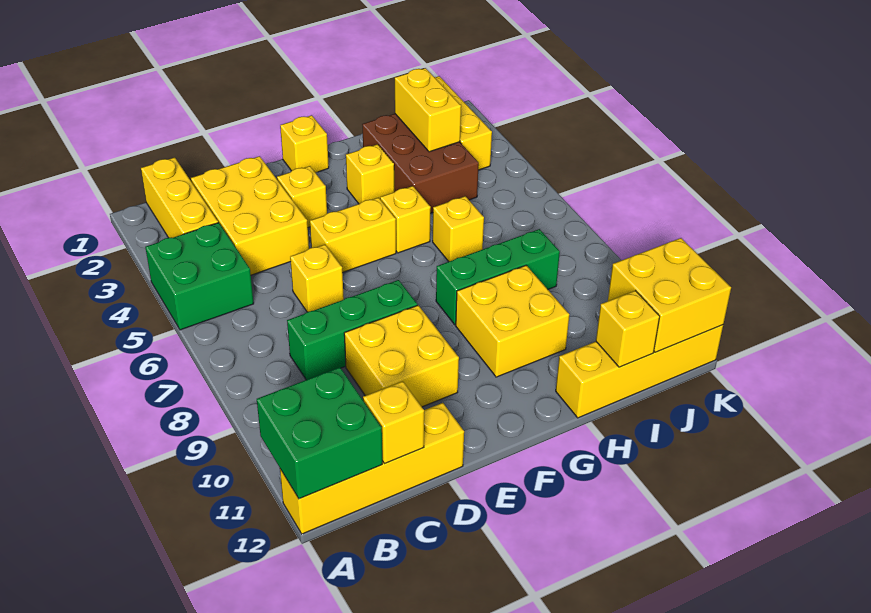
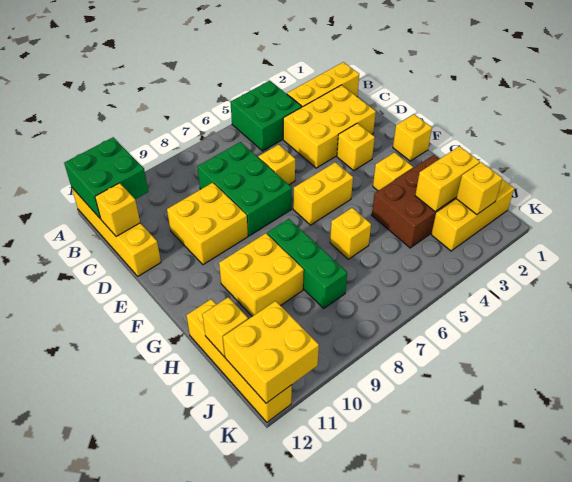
green 1x3 brick [287,280,417,380] -> green 2x3 brick [197,142,292,236]
yellow 1x2 brick [310,198,396,273] -> yellow 1x2 brick turned to [293,162,353,225]
yellow 1x1 brick [380,186,431,253] -> yellow 1x1 brick moved to [456,162,502,215]

